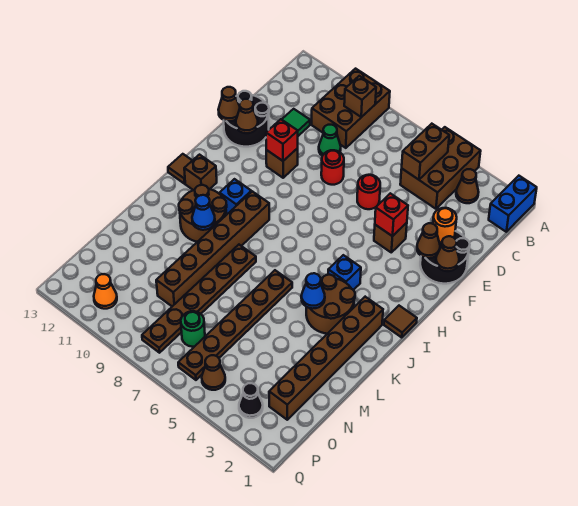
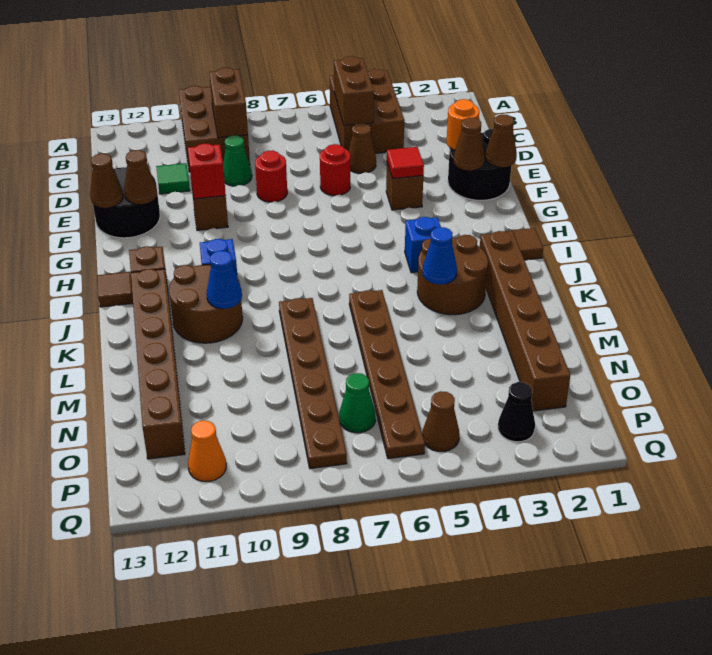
blue 1x2 brick [489,176,537,232] -> none
brown 1x1 cone [456,169,479,203] -> brown 1x1 cone moved to [349,123,376,173]
brown 1x1 brick [344,76,376,117] -> brown 1x2 brick [209,68,248,138]
red 1x1 brick [375,193,408,236] -> red 1x1 tile [387,147,424,179]
brown 1x6 brick [156,191,269,306] -> brown 1x6 brick moved to [131,269,185,459]
green 1x1 round brick [181,311,205,347] -> green 1x1 cone [339,373,376,433]

